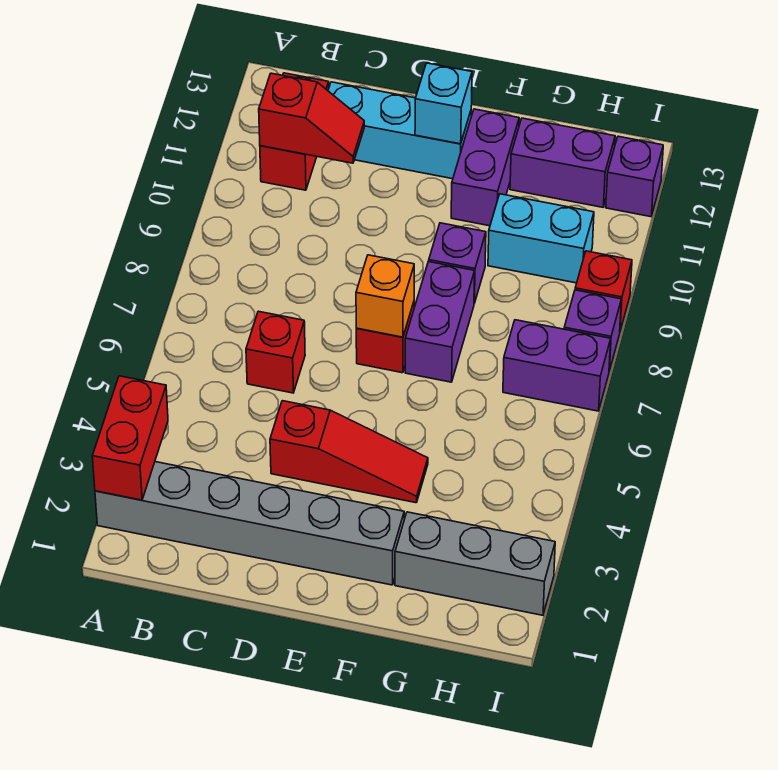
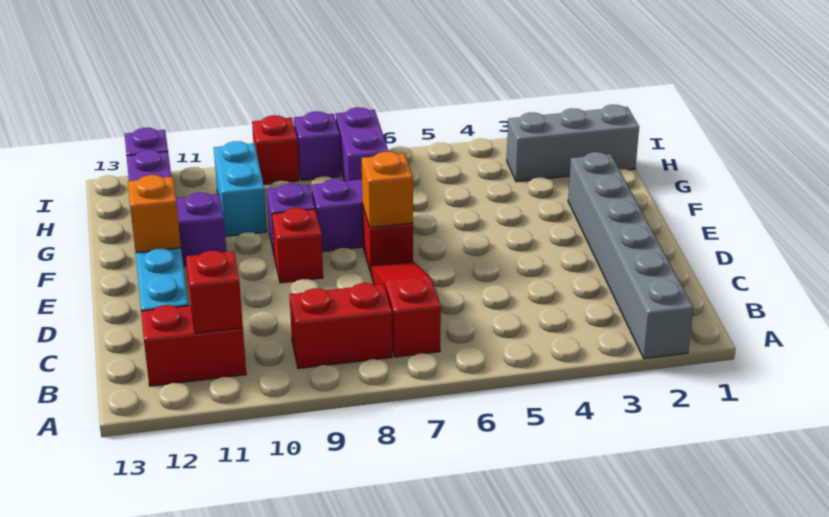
red 1x2 brick [92,376,168,500] -> red 1x2 brick moved to [289,283,392,369]
red 1x1 brick [246,311,305,393] -> red 1x1 brick moved to [272,208,323,283]
red 1x3 slope [270,401,428,503] -> red 1x3 slope moved to [371,261,441,357]
cyan 1x1 brick [415,63,472,144] -> orange 1x1 brick [128,175,181,253]
grey 1x3 brick [395,512,555,615] -> grey 1x3 brick turned to [507,105,639,182]

